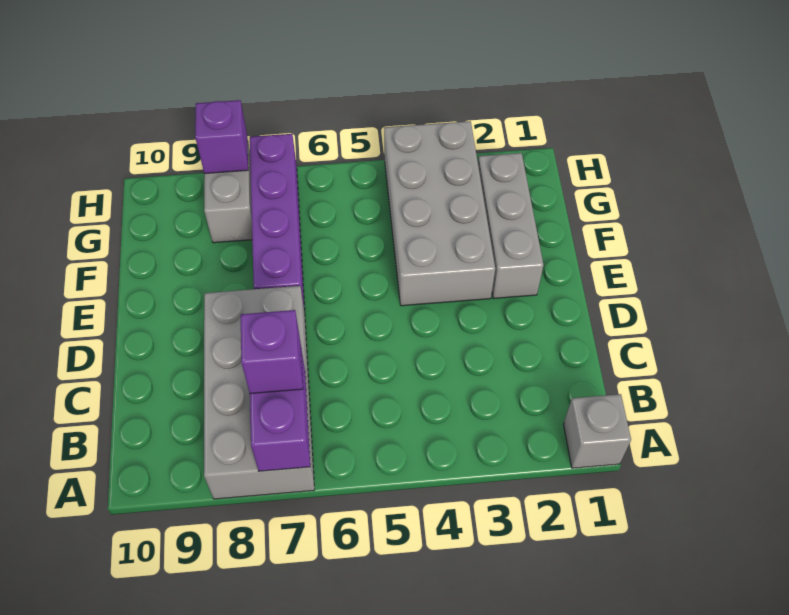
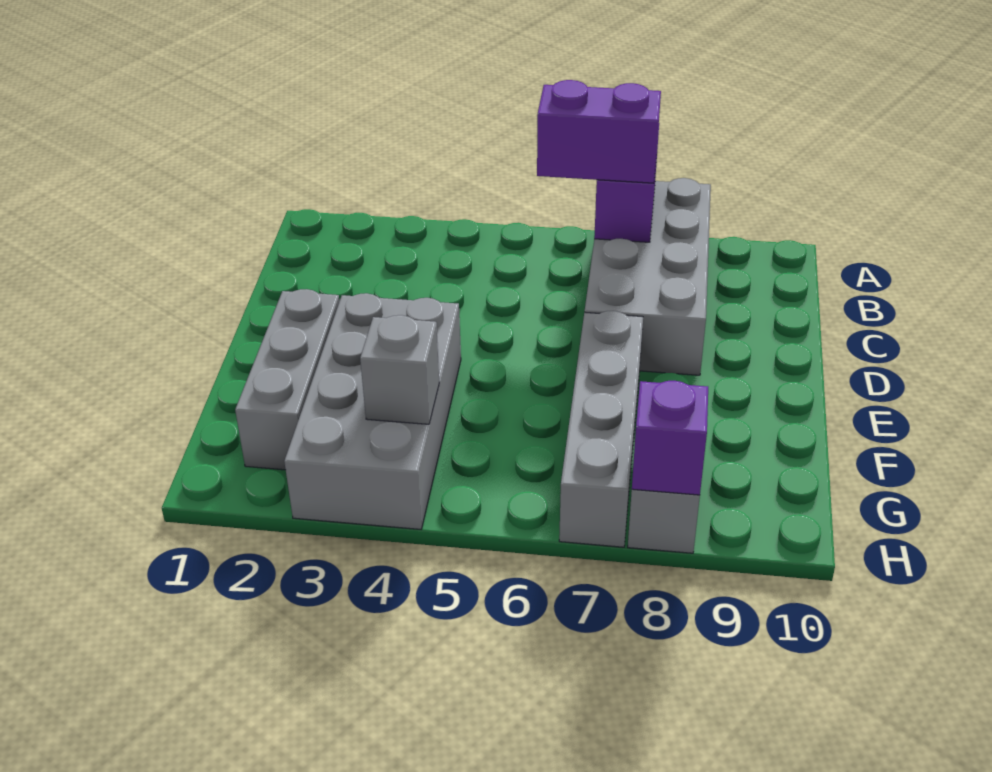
grey 1x1 brick [564,394,631,468] -> grey 1x1 brick moved to [360,315,439,424]
purple 1x1 brick [241,310,303,394] -> purple 1x2 brick [537,80,661,183]
purple 1x4 brick [250,134,305,311] -> grey 1x4 brick [559,311,643,547]

